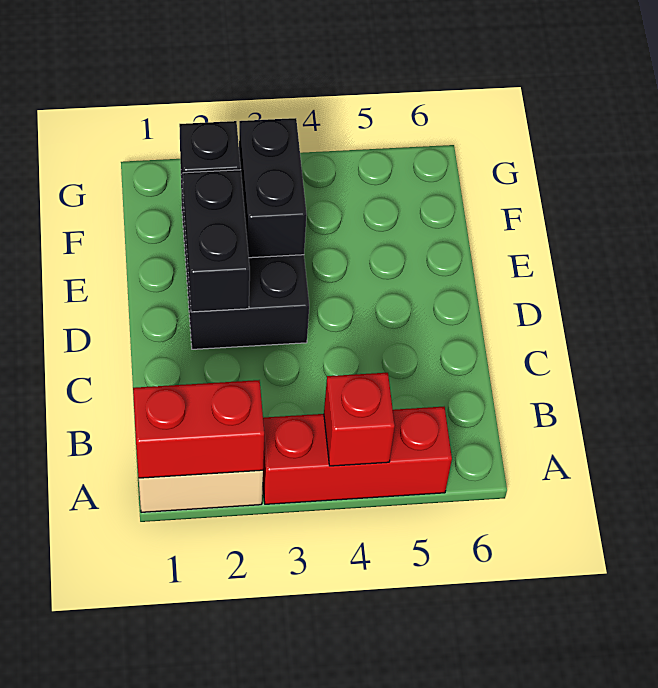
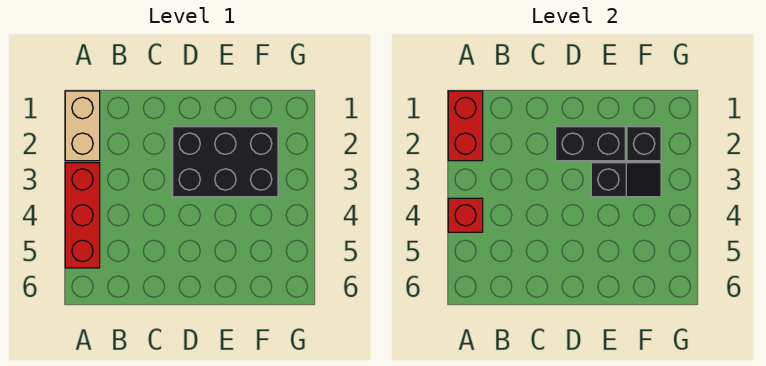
black 1x2 brick [239,118,307,258] -> black 1x2 slope [591,163,661,197]

